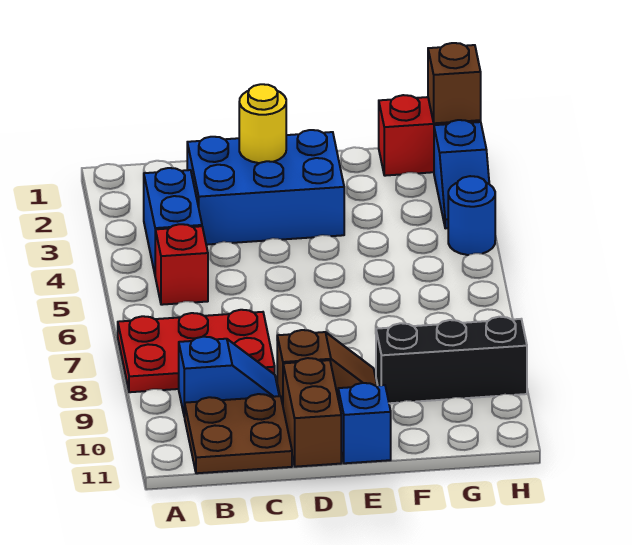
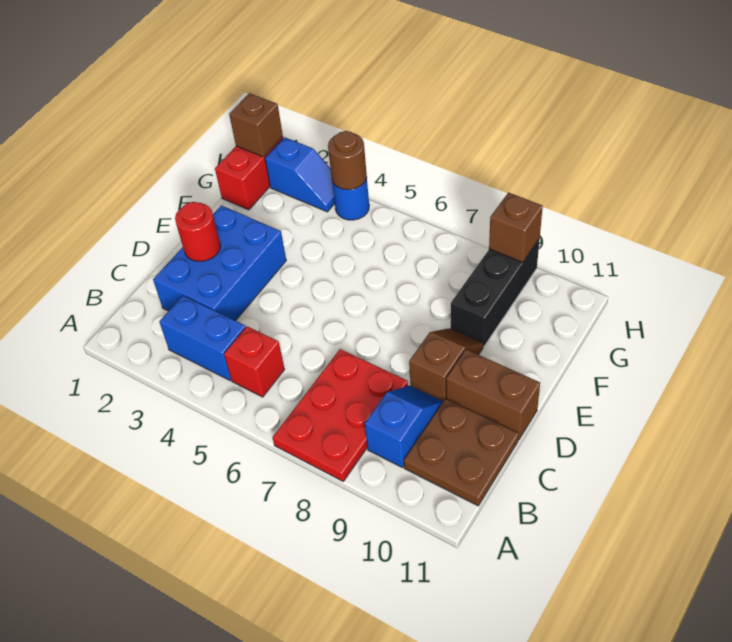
yellow 1x1 round brick [239,84,286,163] -> red 1x1 round brick [175,202,220,261]
blue 1x1 brick [338,383,391,463] -> none
none -> brown 1x1 round brick [328,131,367,190]
none -> brown 1x1 brick [489,192,543,262]

